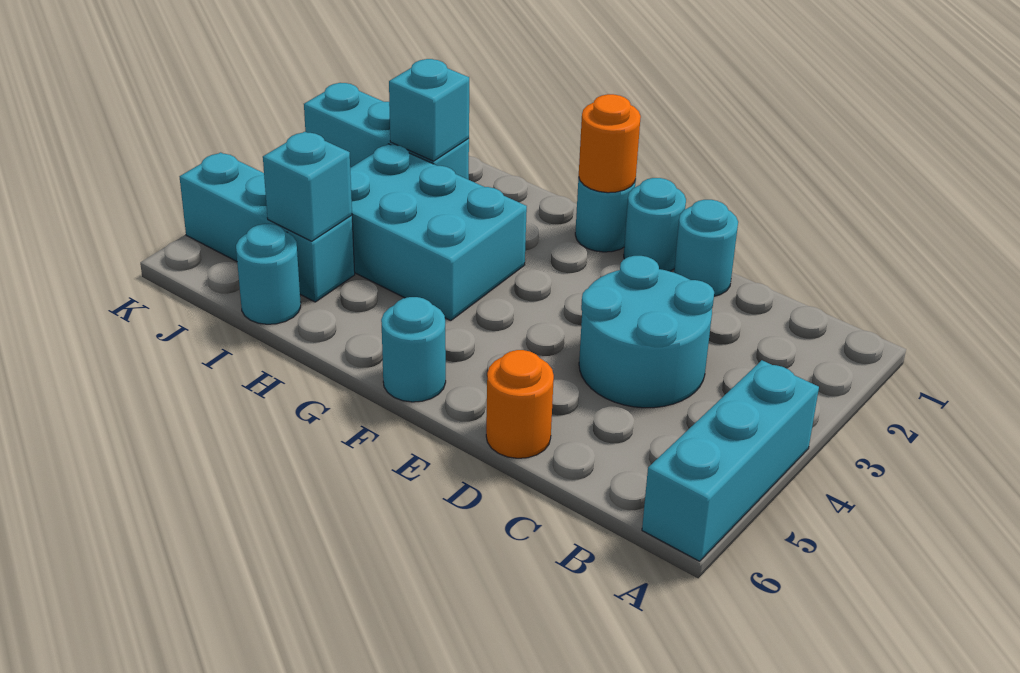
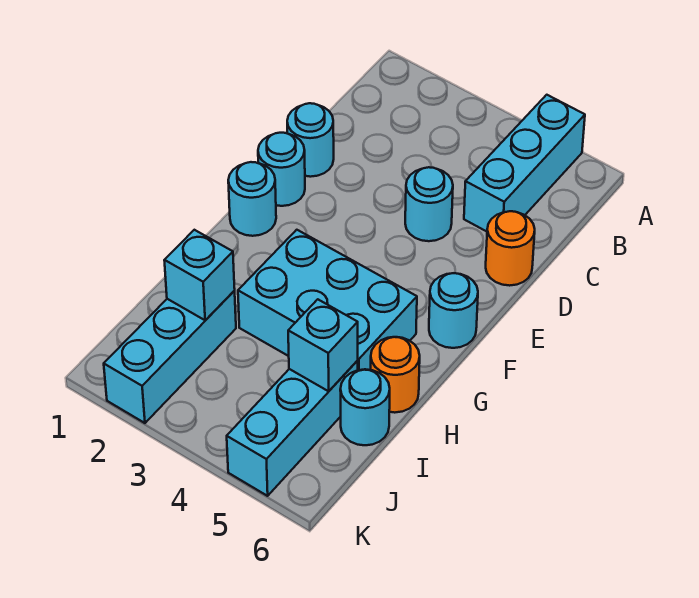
cyan 1x3 brick [642,360,819,561] -> cyan 1x3 brick turned to [464,95,585,232]
cyan 2x2 round brick [579,256,714,408] -> cyan 1x1 round brick [405,167,453,241]
orange 1x1 round brick [579,94,641,193] -> orange 1x1 round brick moved to [371,337,420,413]
cyan 2x3 brick [350,144,527,321] -> cyan 2x3 brick turned to [238,230,417,370]

